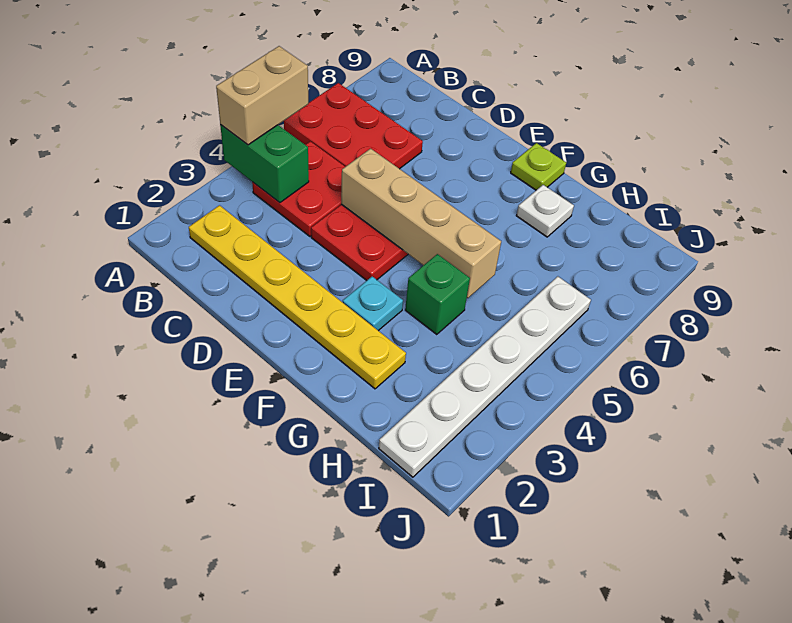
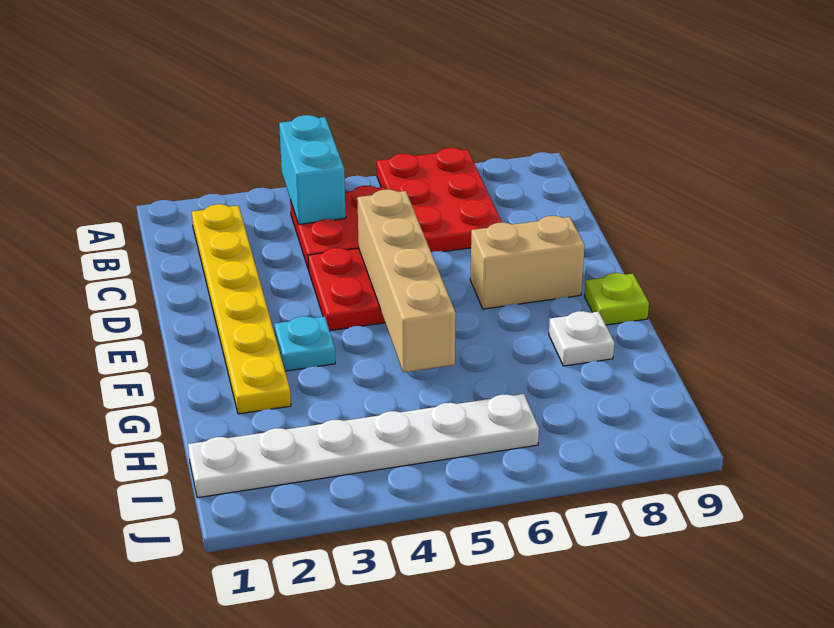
green 1x2 brick [220,125,309,203] -> cyan 1x2 brick [279,115,346,225]
tan 1x2 brick [216,46,308,145] -> tan 1x2 brick moved to [470,216,585,309]
green 1x1 brick [405,254,470,335] -> none

